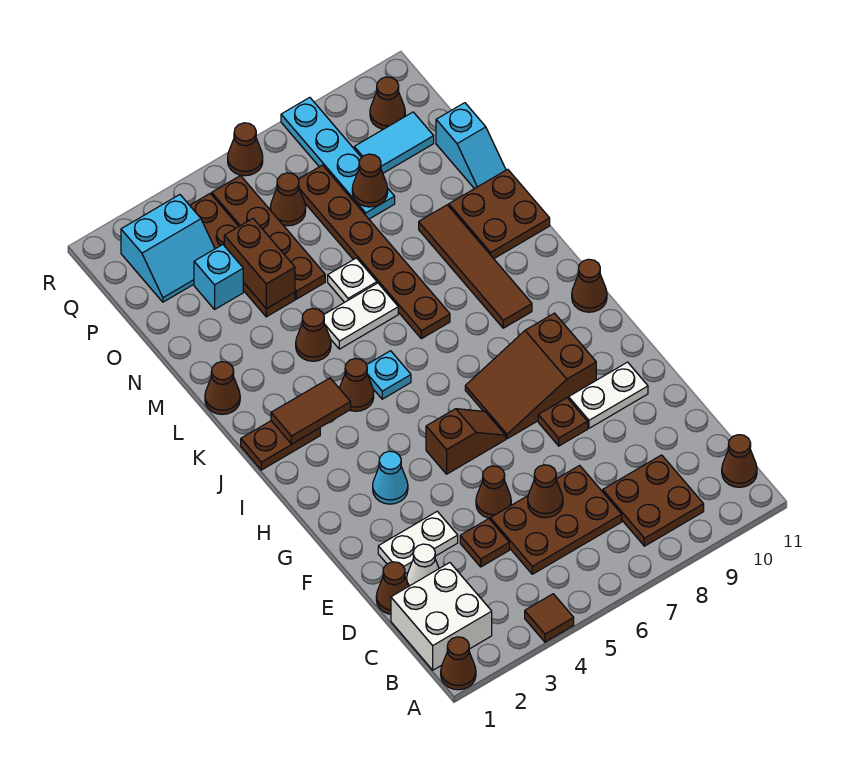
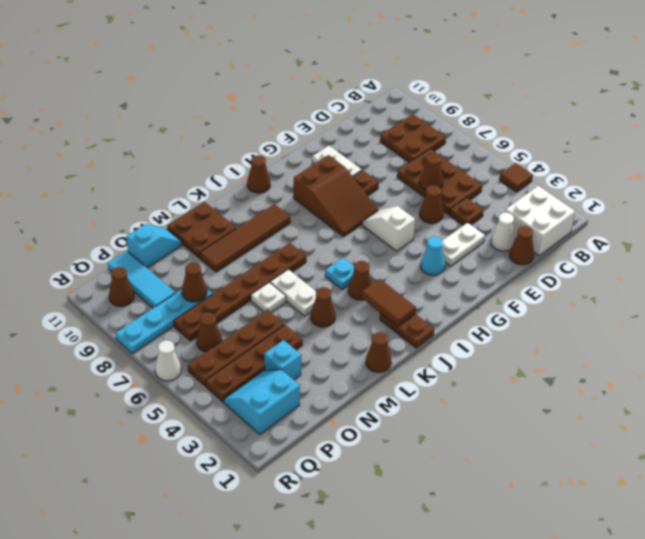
brown 1x1 cone [441,637,476,690] -> none
brown 1x1 cone [722,435,757,487] -> none
white 1x2 plate [378,511,458,574] -> white 1x2 plate turned to [442,223,485,266]
brown 1x2 slope [426,409,506,474] -> white 1x2 slope [362,206,415,251]
brown 1x2 brick [224,219,295,309] -> none
cyan 2x2 slope [121,195,215,302] -> cyan 2x2 slope turned to [224,370,300,434]
cyan 1x2 tile [354,112,434,173] -> cyan 1x3 tile [108,251,175,308]
brown 1x1 cone [228,123,263,176] -> white 1x1 cone [155,340,181,381]

